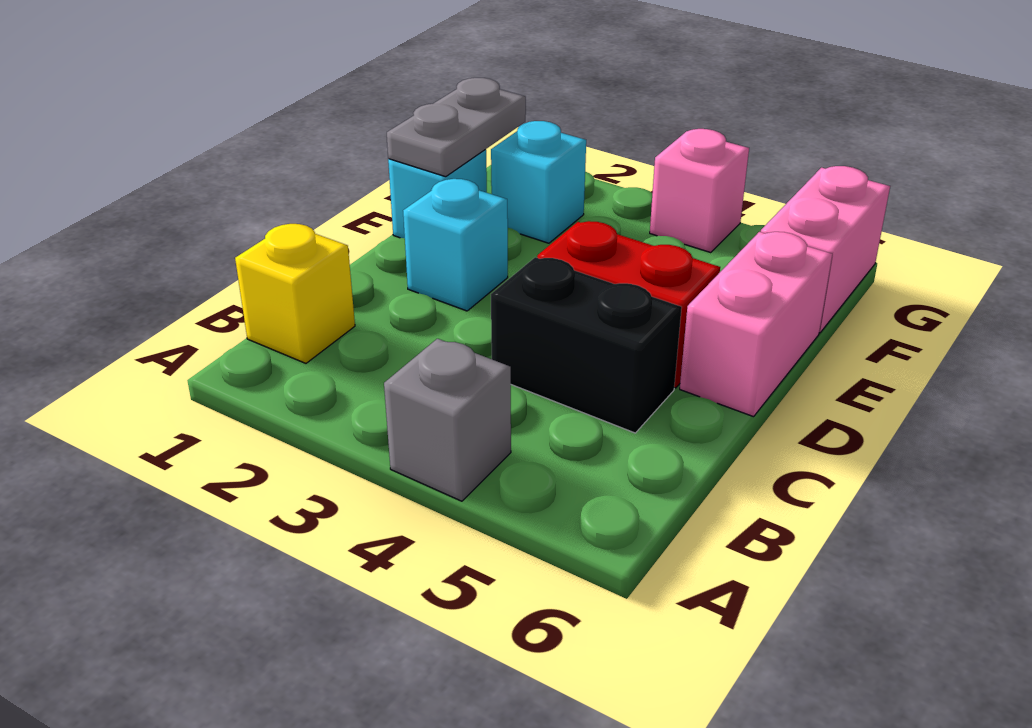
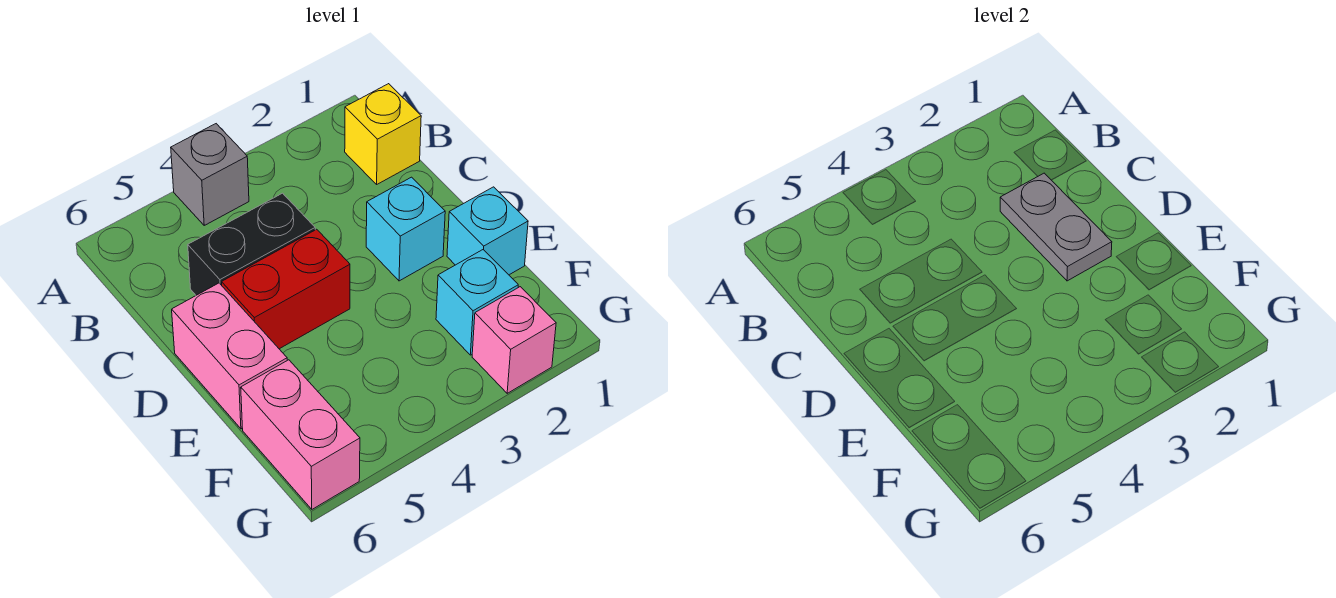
grey 1x2 plate [387,78,526,177] -> grey 1x2 plate moved to [1000,173,1112,281]
pink 1x1 brick [650,129,749,253] -> pink 1x1 brick moved to [472,287,556,393]

